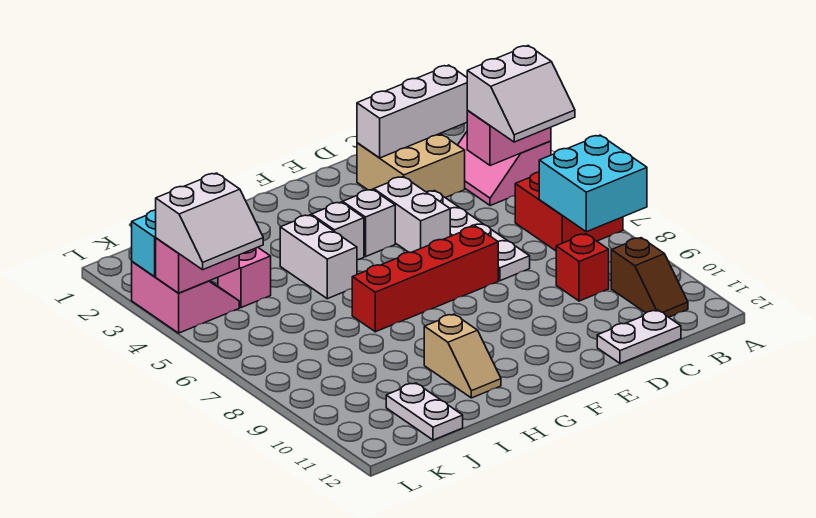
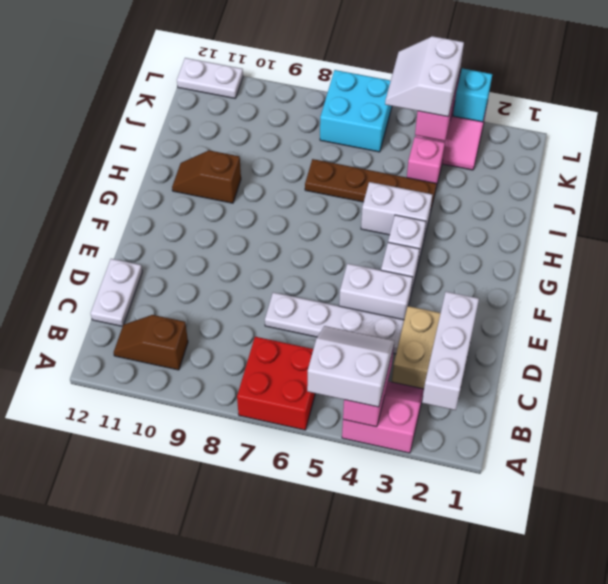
white 2x2 slope [467,46,575,142] -> white 2x2 slope turned to [307,326,394,407]
cyan 2x2 brick [539,135,647,232] -> cyan 2x2 brick moved to [320,70,392,152]
red 1x1 brick [556,234,609,301] -> none
red 1x4 brick [352,226,498,332] -> none
tan 1x2 slope [424,314,501,398] -> brown 1x2 slope [172,150,241,203]
none -> brown 1x4 plate [305,159,437,212]
white 1x2 plate [386,383,463,440] -> white 1x2 plate moved to [177,58,243,98]

